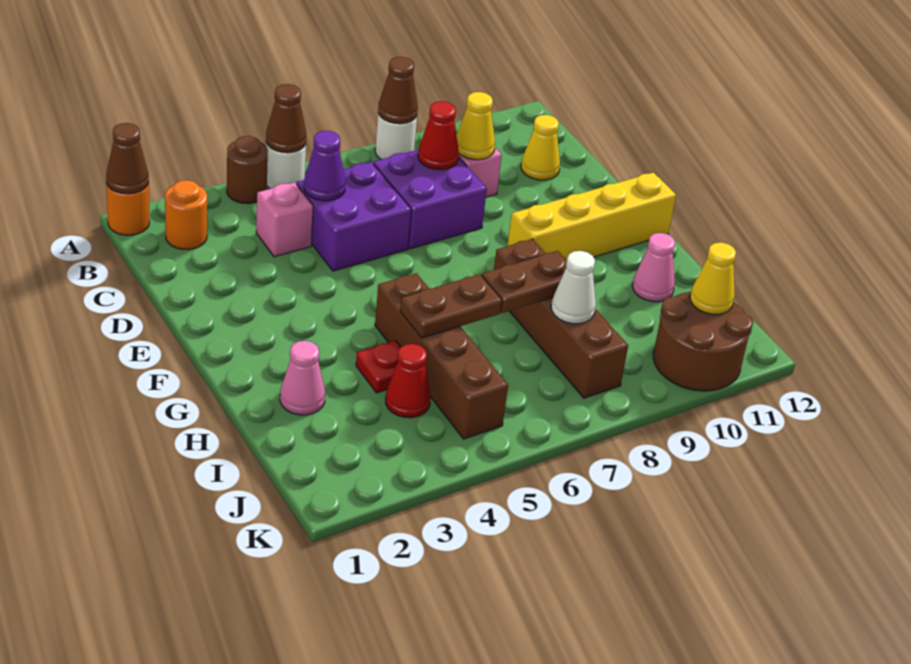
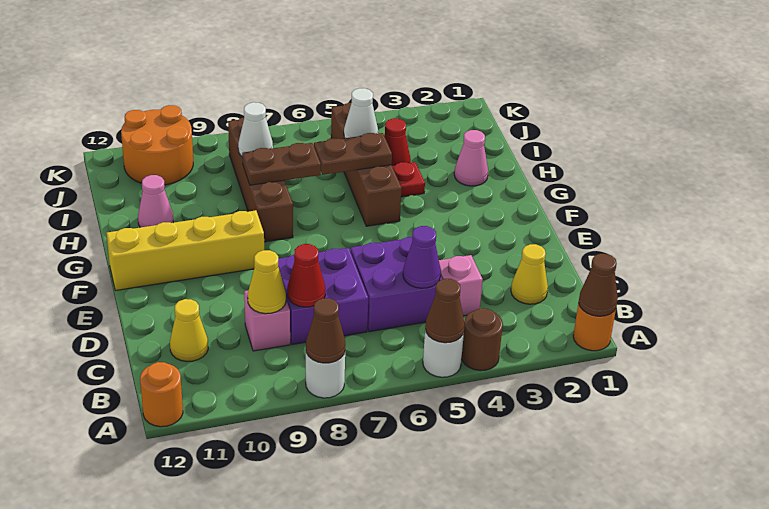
orange 1x1 round brick [165,180,207,250] -> orange 1x1 round brick moved to [140,362,183,427]
none -> white 1x1 cone [344,88,378,138]
brown 2x2 round brick [653,292,753,391] -> orange 2x2 round brick [121,105,193,185]
yellow 1x1 cone [690,242,736,314] -> yellow 1x1 cone moved to [511,244,548,304]

